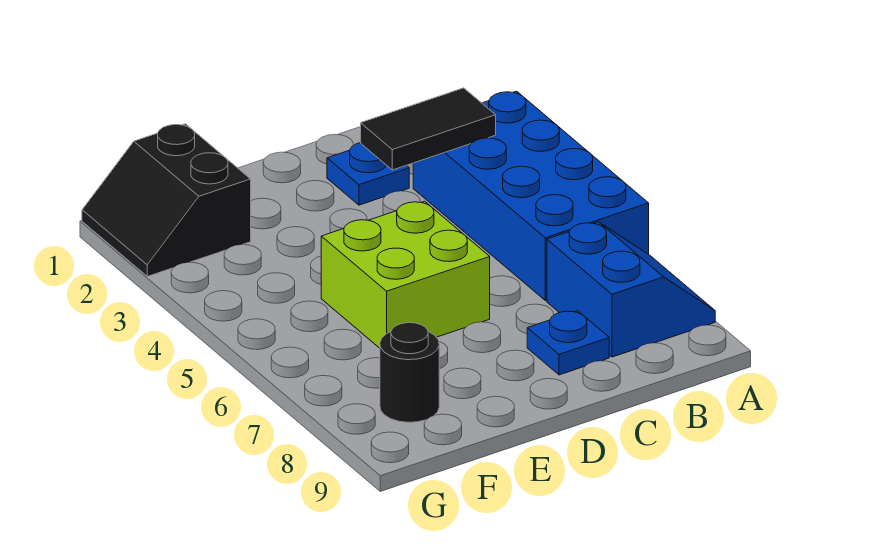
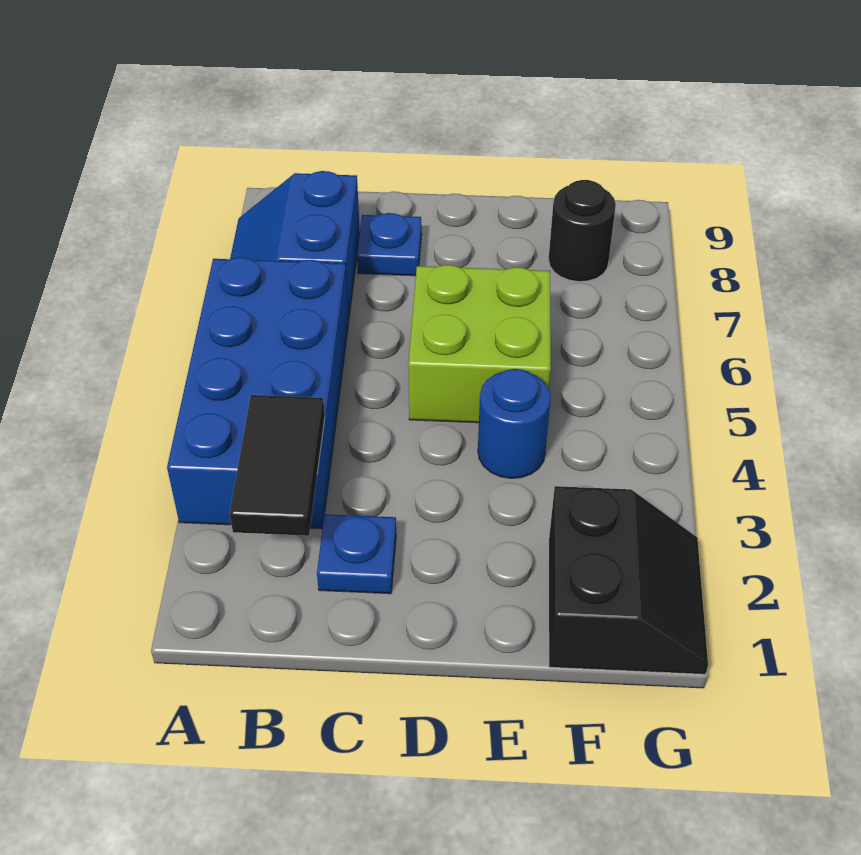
black 1x2 tile [361,88,496,170] -> black 1x2 tile turned to [230,395,325,536]
none -> blue 1x1 round brick [478,369,551,478]

